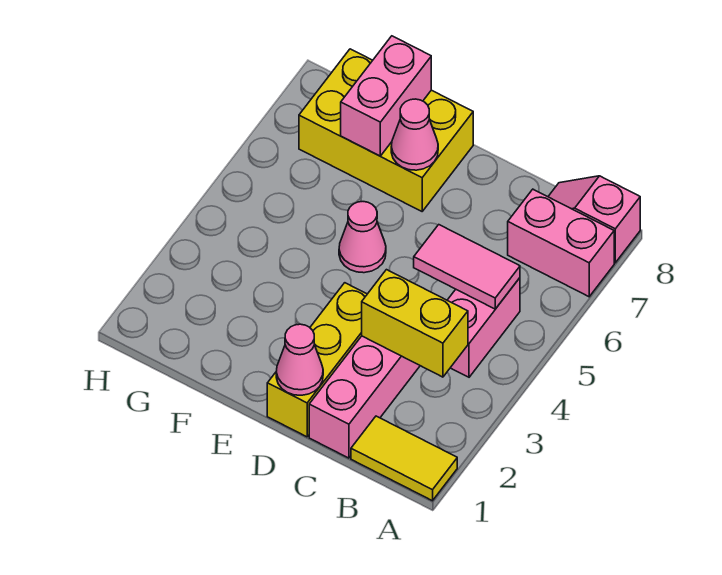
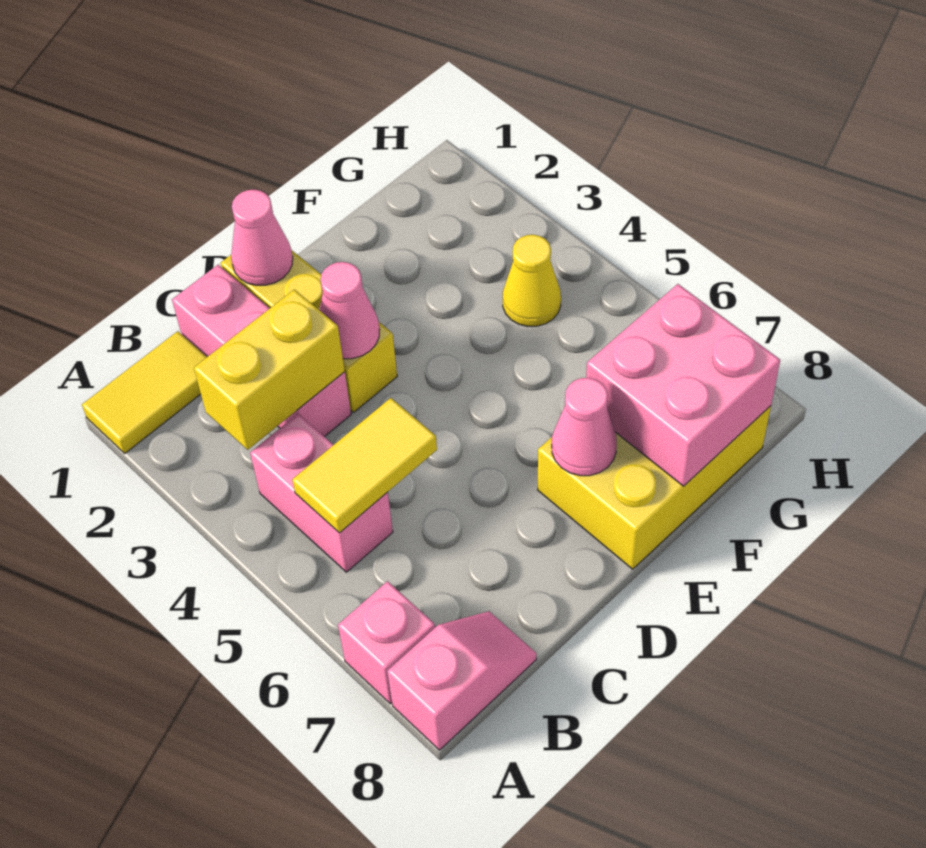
pink 1x2 brick [508,189,614,297] -> pink 1x1 brick [338,581,435,704]
pink 1x2 tile [414,225,520,309] -> yellow 1x2 tile [292,398,437,533]
pink 1x1 cone [339,202,386,273] -> pink 1x1 cone moved to [320,262,380,359]
pink 1x2 brick [341,36,431,156] -> pink 2x2 brick [586,284,780,486]
none -> yellow 1x1 cone [503,235,561,326]

